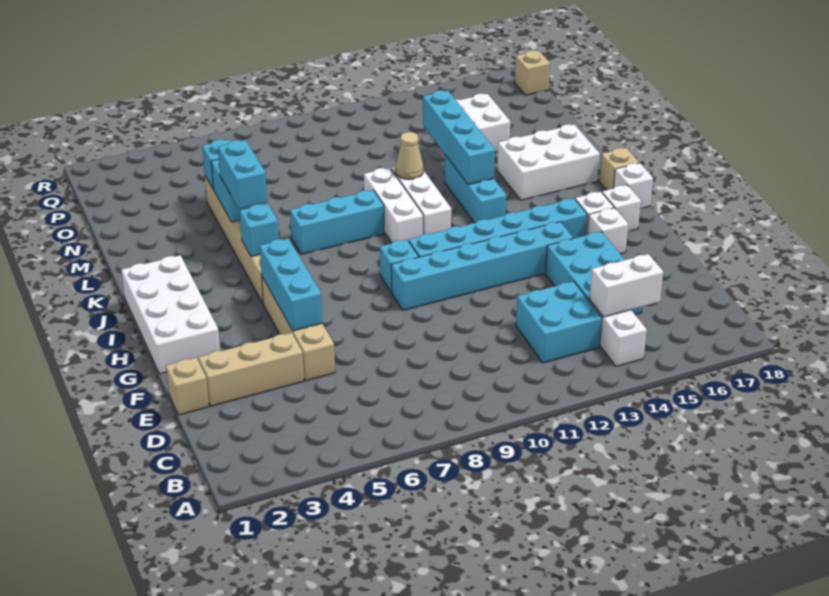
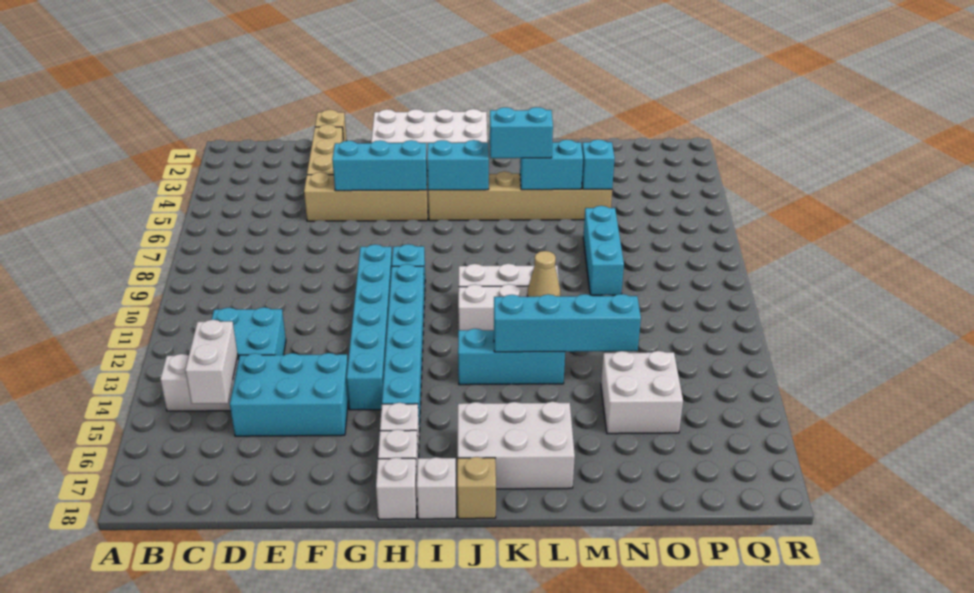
white 1x1 brick [588,208,628,254] -> white 1x1 brick moved to [376,458,417,519]
cyan 1x1 brick [240,204,279,257] -> cyan 1x2 brick [427,140,489,190]
cyan 1x3 brick [290,190,384,254] -> cyan 1x3 brick moved to [583,206,624,295]
white 2x3 brick [497,124,600,200] -> white 2x3 brick turned to [458,402,575,489]
tan 1x1 brick [515,50,550,95] -> none

